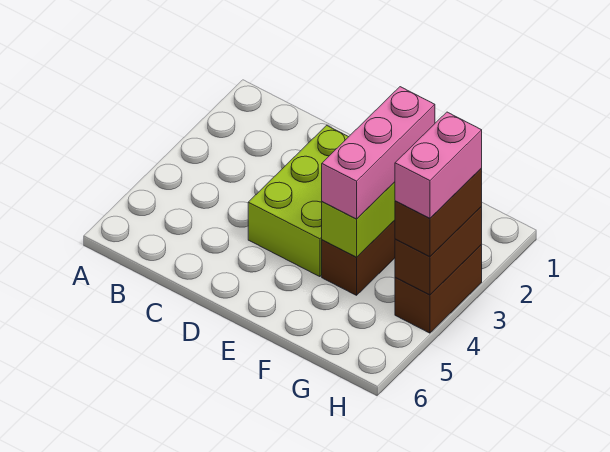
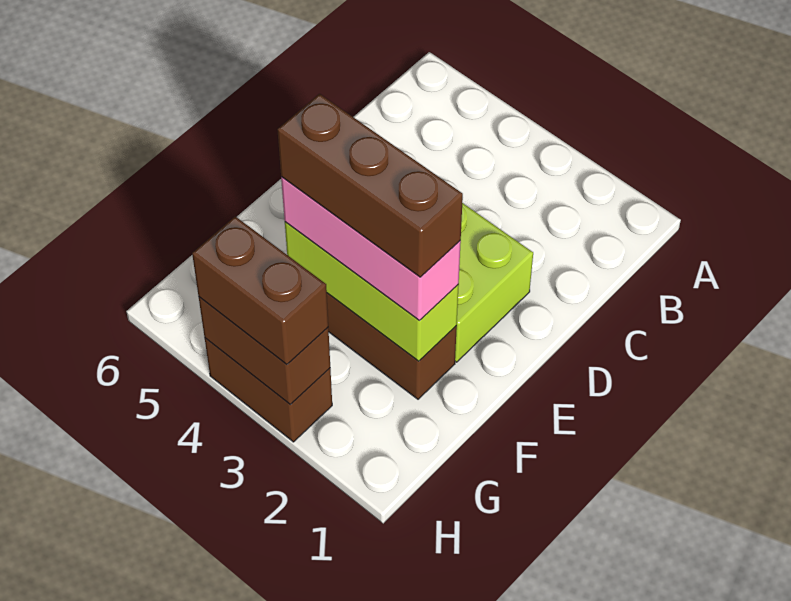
none -> brown 1x3 brick [277,94,463,277]
pink 1x2 brick [395,112,482,218] -> none

